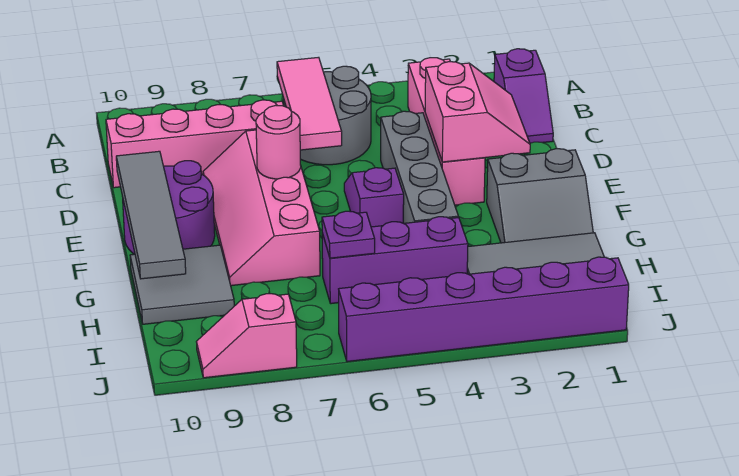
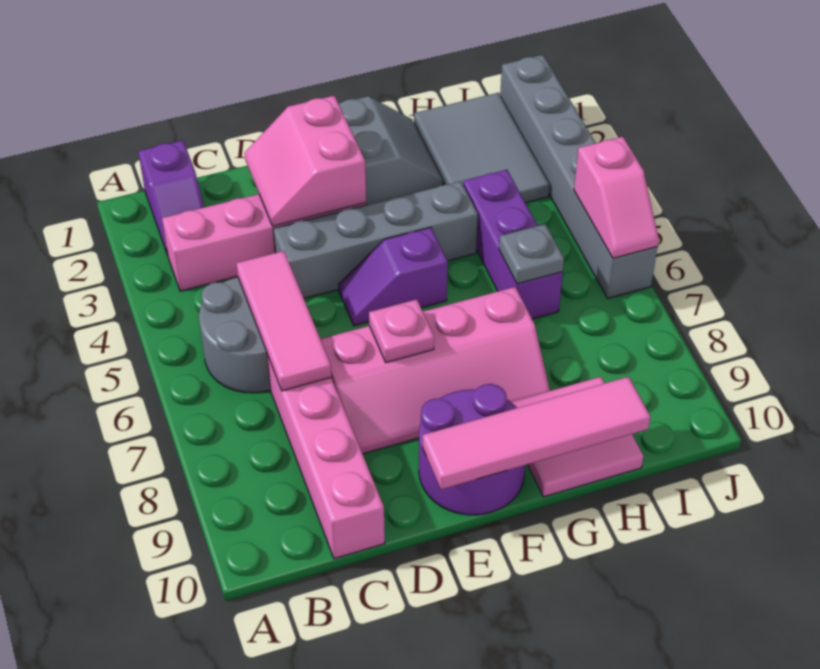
purple 1x2 slope [494,49,553,143] -> purple 1x2 slope turned to [138,140,204,255]
pink 1x3 tile [277,57,342,150] -> pink 1x3 tile turned to [236,251,331,391]
pink 2x2 slope [425,62,530,162] -> pink 2x2 slope turned to [245,96,366,226]
pink 1x1 round brick [256,106,301,179] -> pink 1x1 plate [369,299,434,362]
grey 1x4 tile [116,151,186,279] -> pink 1x4 tile [423,377,650,489]
grey 2x2 tile [130,245,234,324] -> pink 2x2 tile [511,377,644,497]
purple 1x1 plate [322,211,375,258] -> grey 1x1 plate [499,224,564,284]
purple 1x6 brick [339,257,629,362] -> grey 1x6 brick [500,55,657,299]
pink 1x2 slope [196,294,297,378] -> pink 1x2 slope moved to [574,137,659,258]

